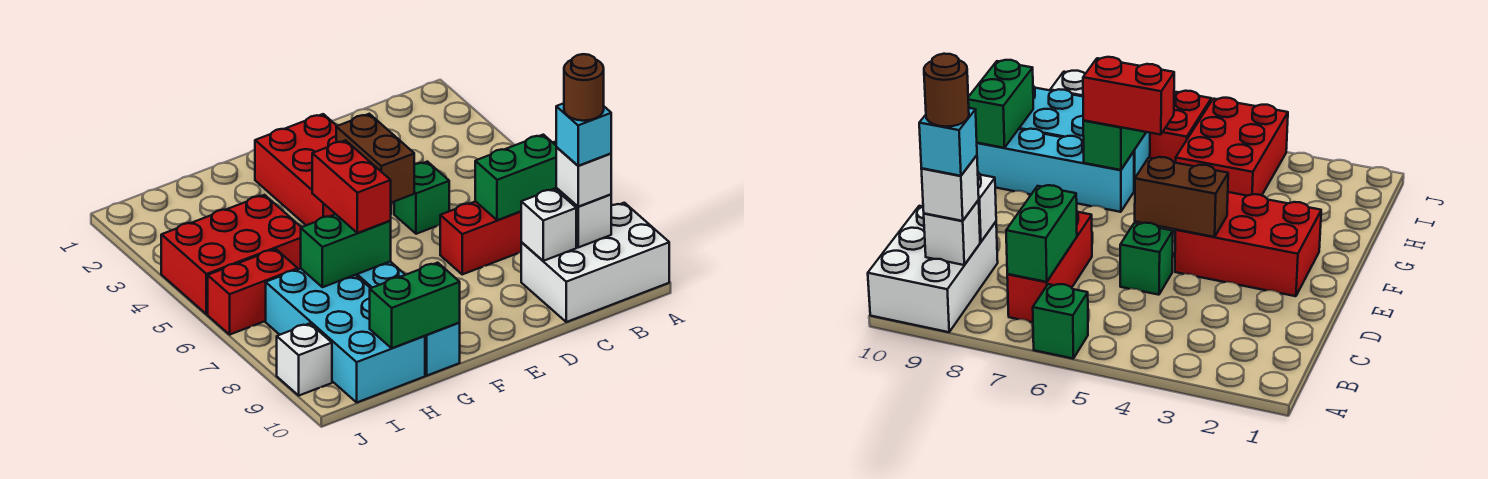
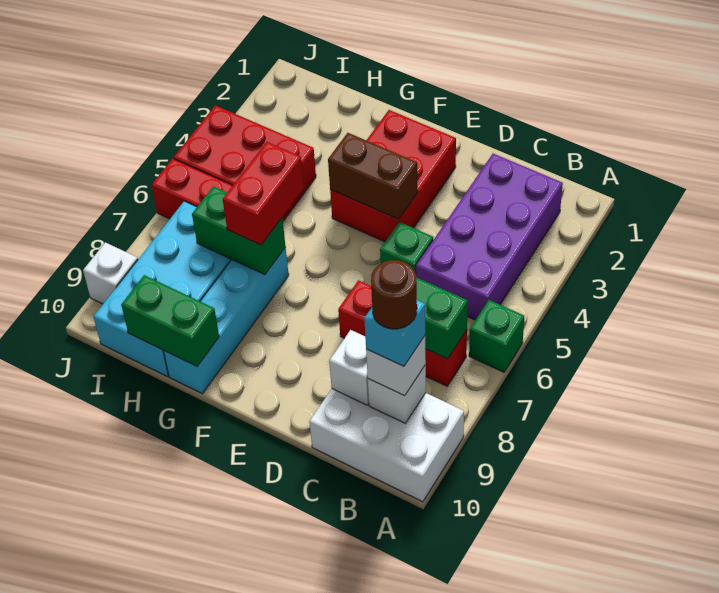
none -> purple 2x4 brick [416,154,563,320]
brown 1x2 brick [336,114,414,203] -> brown 1x2 brick turned to [328,133,418,219]

